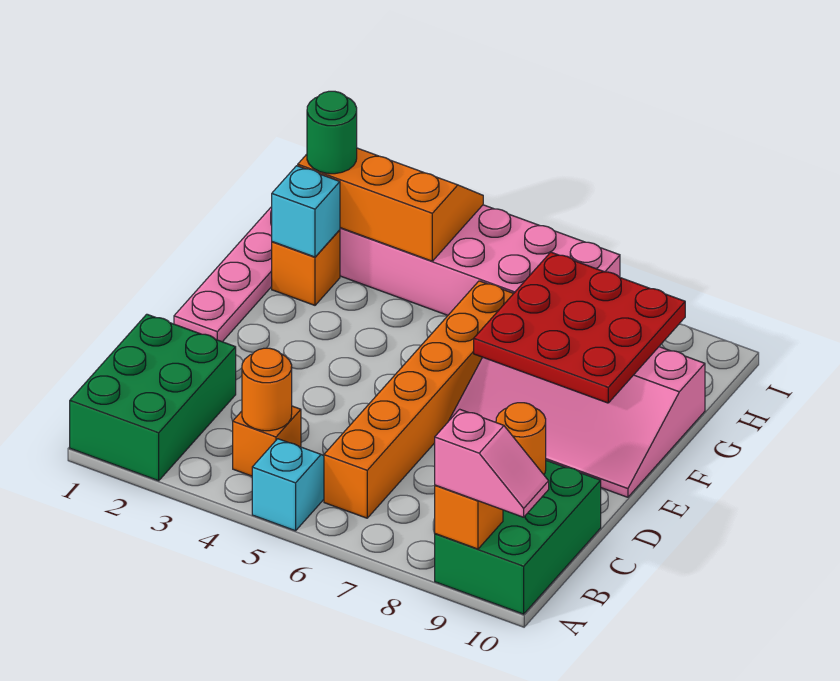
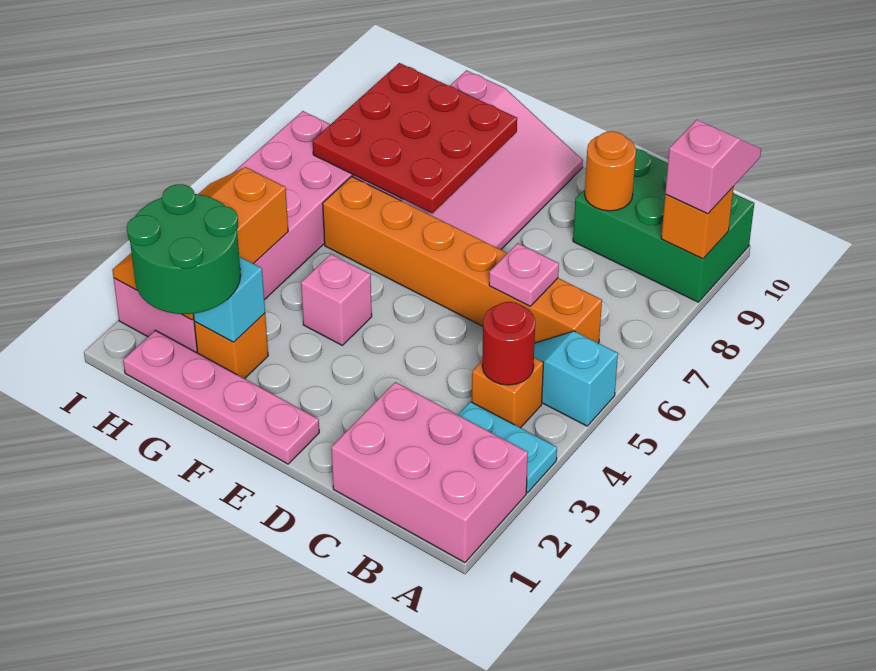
green 2x3 brick [70,314,236,481] -> pink 2x3 brick [331,382,528,563]
none -> cyan 1x2 plate [458,402,557,493]
orange 1x1 round brick [242,348,292,431] -> red 1x1 round brick [482,302,535,385]
none -> pink 1x1 plate [489,243,559,306]
none -> pink 1x1 brick [301,254,372,345]
green 1x1 round brick [307,91,357,174] -> green 2x2 round brick [127,184,241,314]

